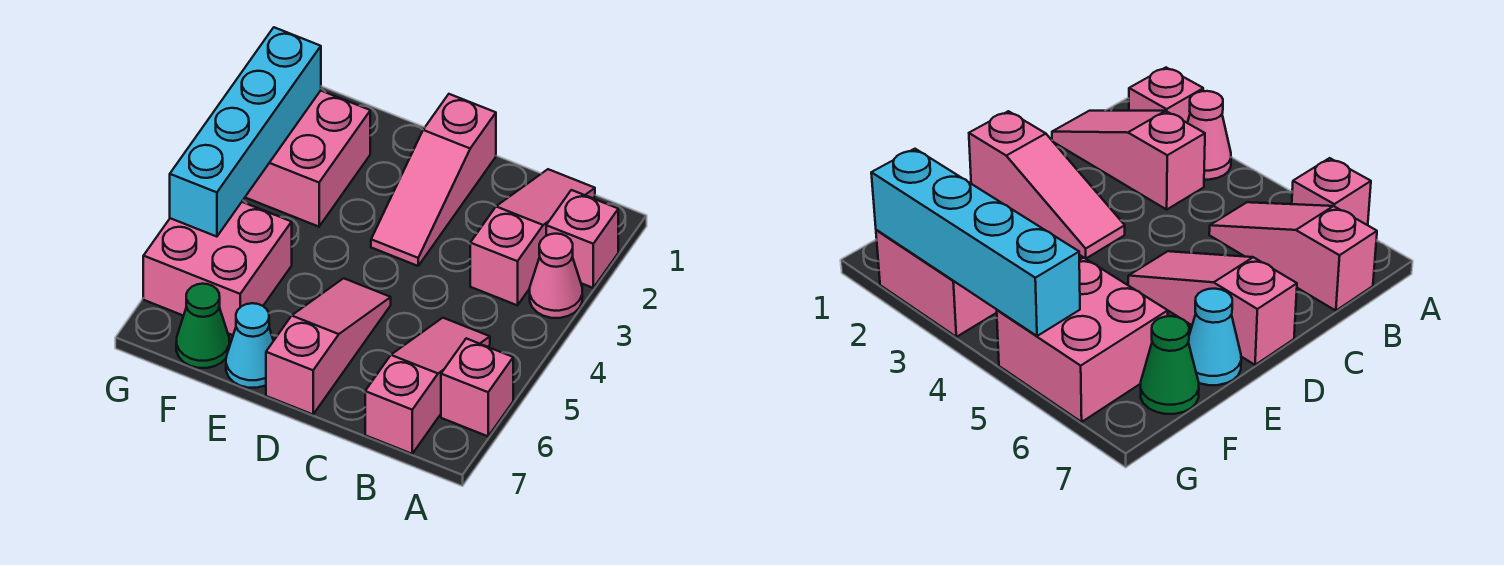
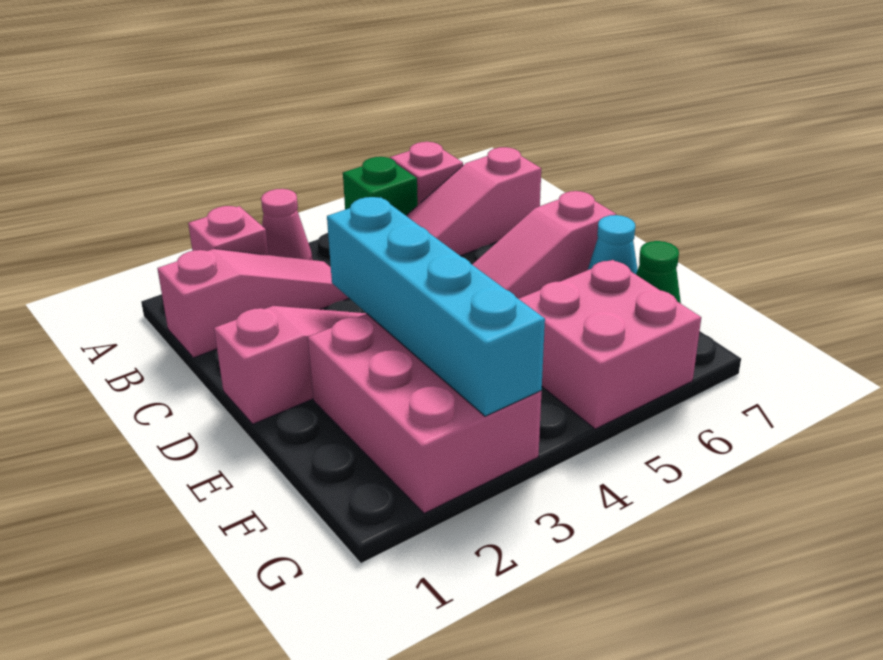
none -> green 1x1 brick [343,157,418,215]
pink 1x3 slope [470,169,595,305] -> pink 1x3 slope turned to [157,249,349,358]
pink 2x2 brick [245,91,370,227] -> pink 2x3 brick [308,314,542,513]
cyan 1x4 brick [170,27,321,237] -> cyan 1x4 brick turned to [327,197,545,416]

